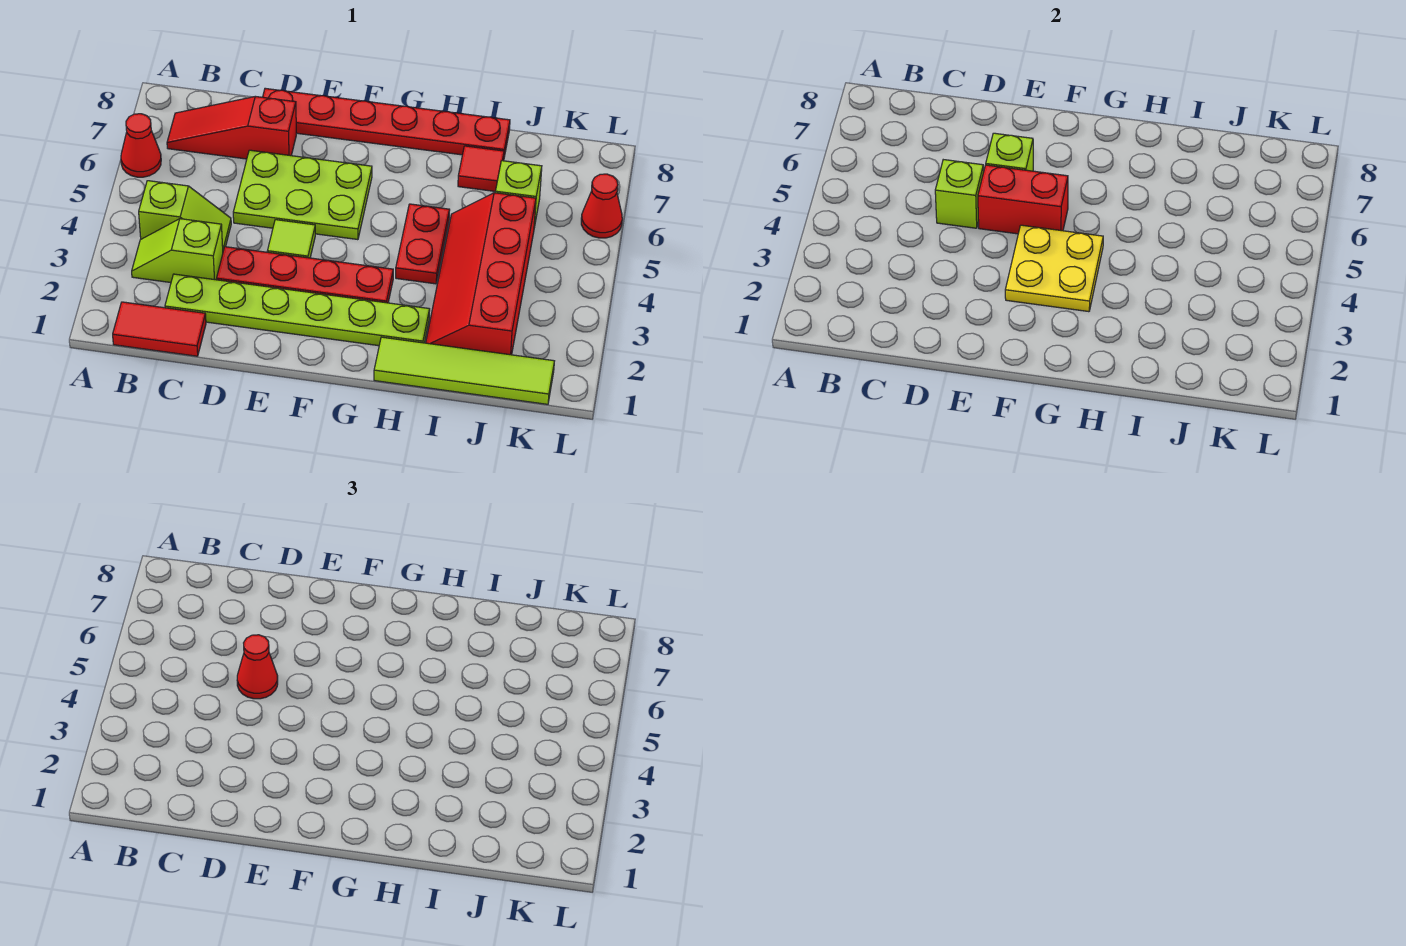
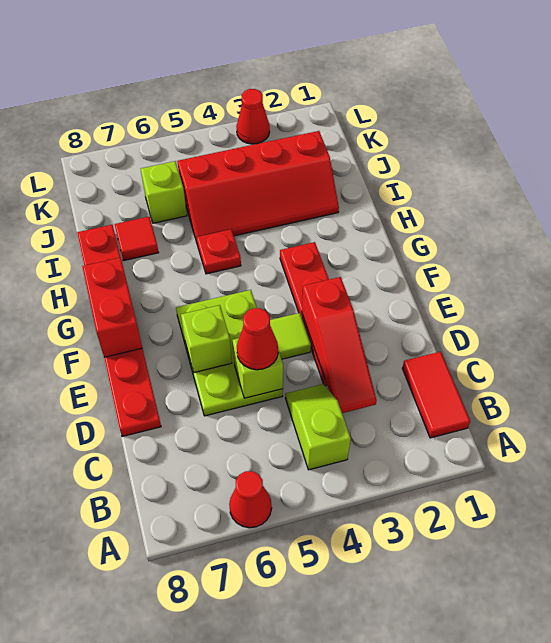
lime 1x2 slope [132,219,223,283] -> none
red 1x3 slope [167,97,296,159] -> red 1x3 slope moved to [302,277,377,413]
lime 1x6 plate [165,274,430,346] -> none
red 1x2 brick [978,165,1068,234] -> red 1x2 brick moved to [82,257,142,357]
yellow 2x2 plate [1005,225,1103,312] -> none
lime 1x4 tile [374,337,554,404] -> none
red 1x2 plate [396,204,450,284] -> red 1x1 plate [197,229,241,274]
red 1x1 cone [581,174,622,238] -> red 1x1 cone moved to [236,89,270,144]

